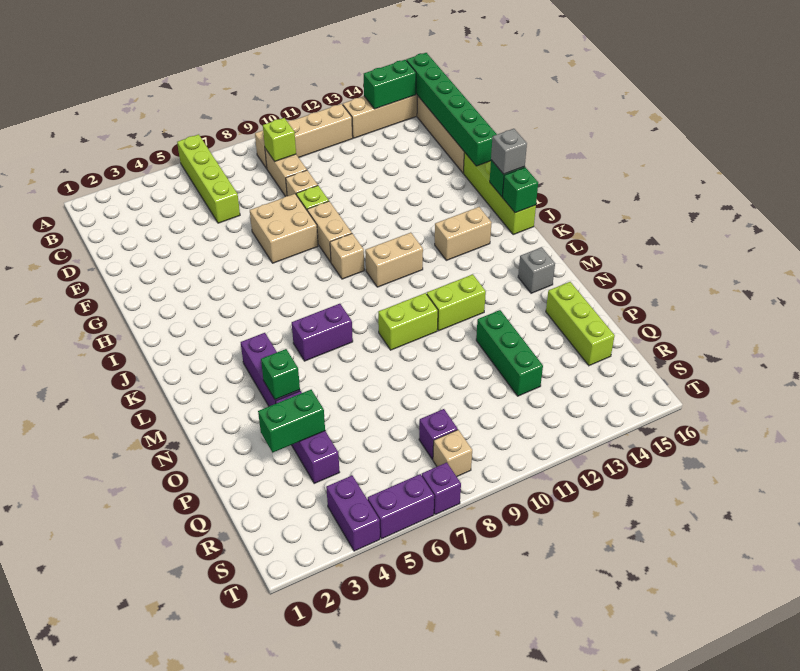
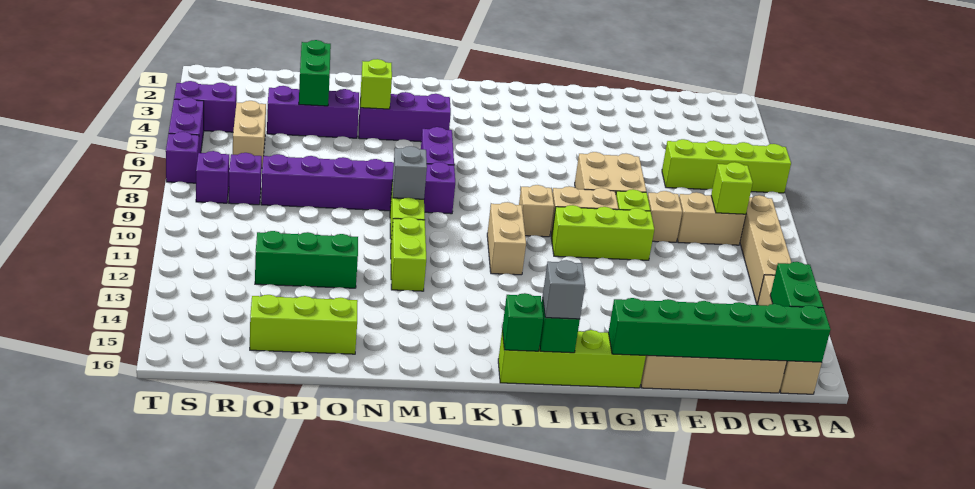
none -> lime 1x3 brick [551,205,654,260]
tan 1x2 brick [435,207,492,260] -> tan 1x2 brick moved to [233,101,266,167]
none -> purple 1x6 brick [261,154,455,214]
grey 1x1 brick [518,247,555,293] -> grey 1x1 brick moved to [392,146,427,199]
green 1x1 brick [261,349,300,400] -> lime 1x1 brick [360,59,392,109]
tan 1x1 brick [433,430,472,477] -> purple 1x1 brick [196,151,229,203]

